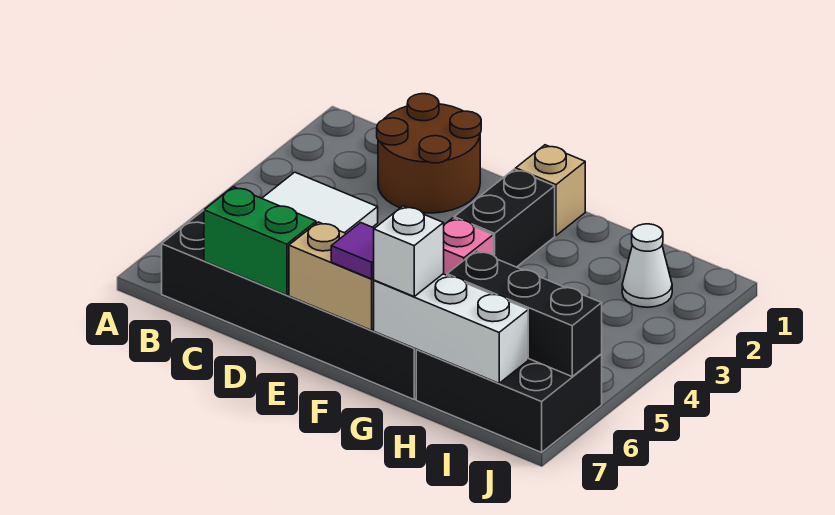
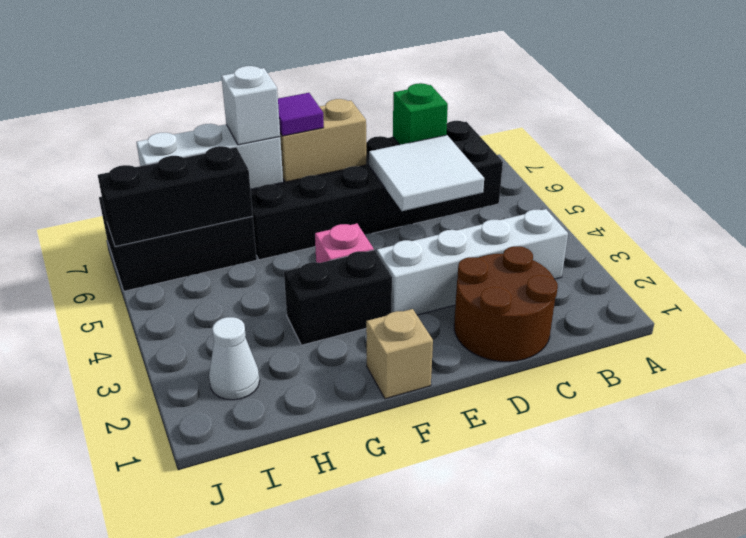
none -> white 1x4 brick [377,209,568,315]
green 1x2 brick [204,187,316,295] -> green 1x1 brick [393,83,448,145]
black 1x2 brick [454,169,555,267] -> black 1x2 brick turned to [284,250,392,345]

